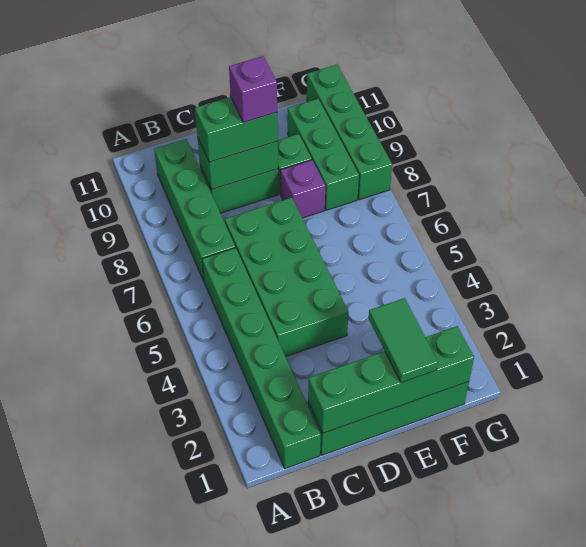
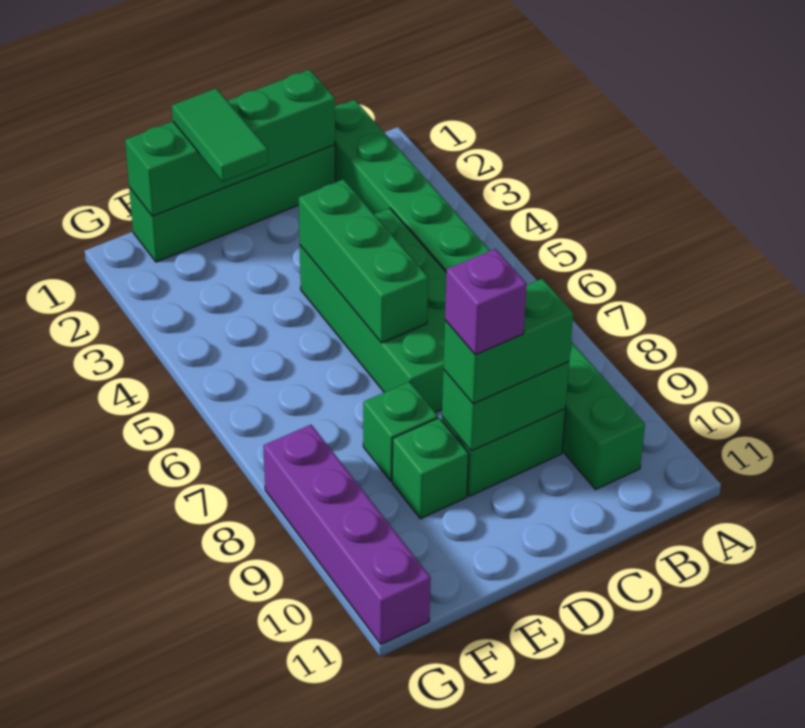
purple 1x1 brick [280,160,325,218] -> green 1x1 brick [363,382,438,481]
green 1x3 brick [288,99,359,210] -> green 1x3 brick moved to [299,179,428,343]
green 1x4 brick [307,65,392,200] -> purple 1x4 brick [263,425,431,644]

